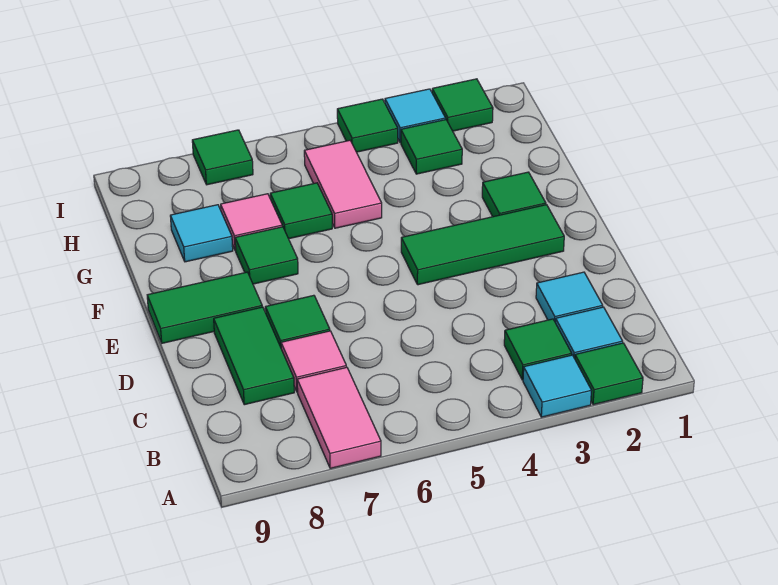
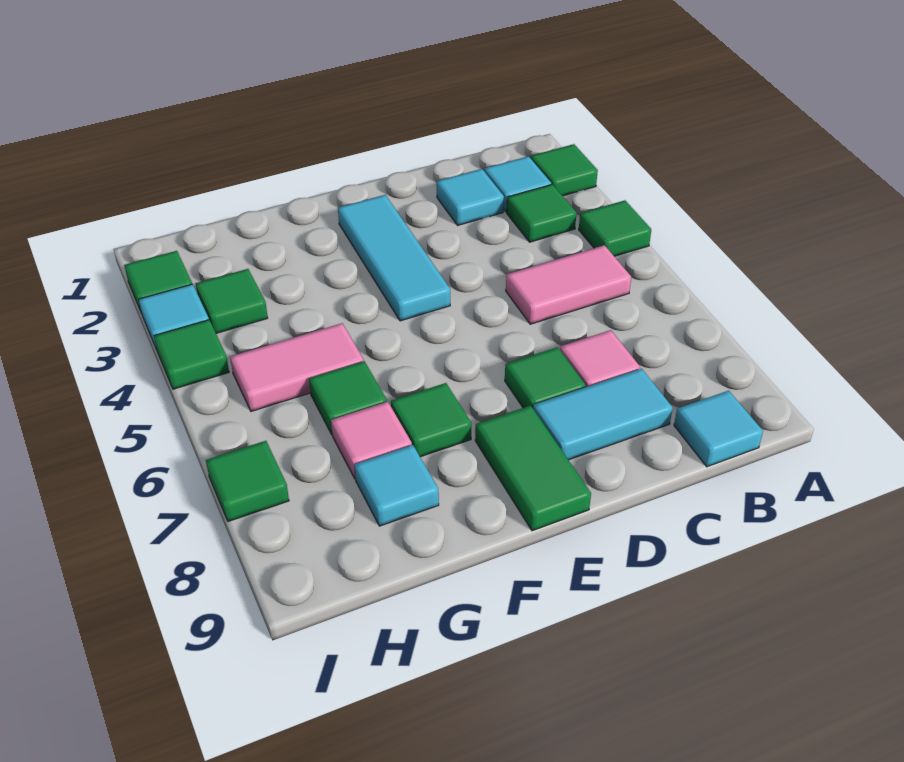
cyan 1x1 tile [523,355,592,417] -> cyan 1x1 tile moved to [674,391,763,467]
pink 1x2 tile [297,367,381,468] -> pink 1x2 tile moved to [506,245,631,324]
green 1x2 tile [214,307,294,405] -> cyan 1x2 tile [533,369,673,460]
green 1x3 tile [401,205,564,285] -> cyan 1x3 tile [338,195,450,321]
green 1x1 tile [482,172,546,217] -> green 1x1 tile moved to [579,200,651,256]

